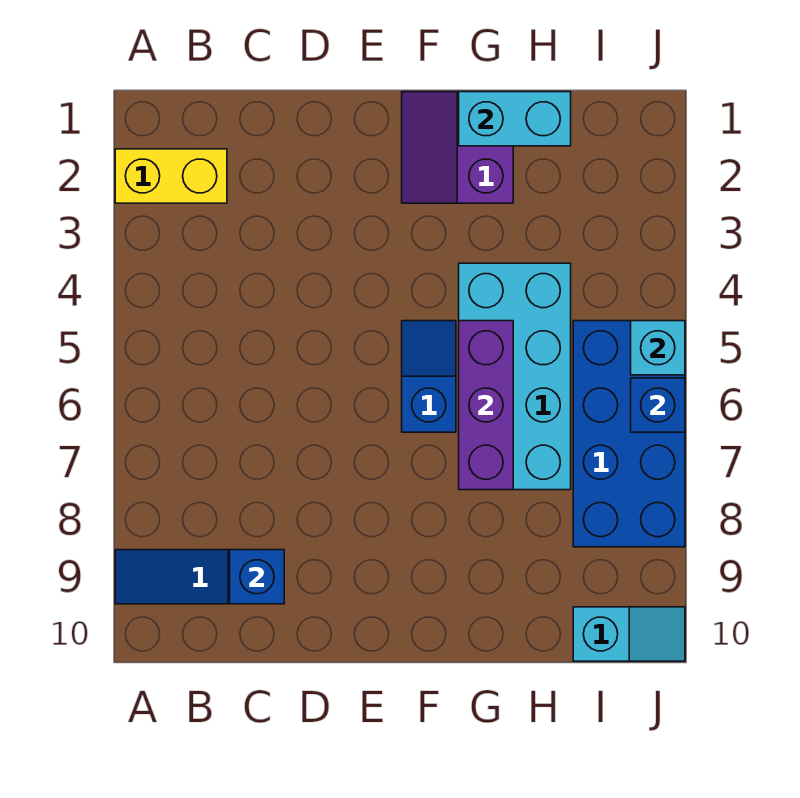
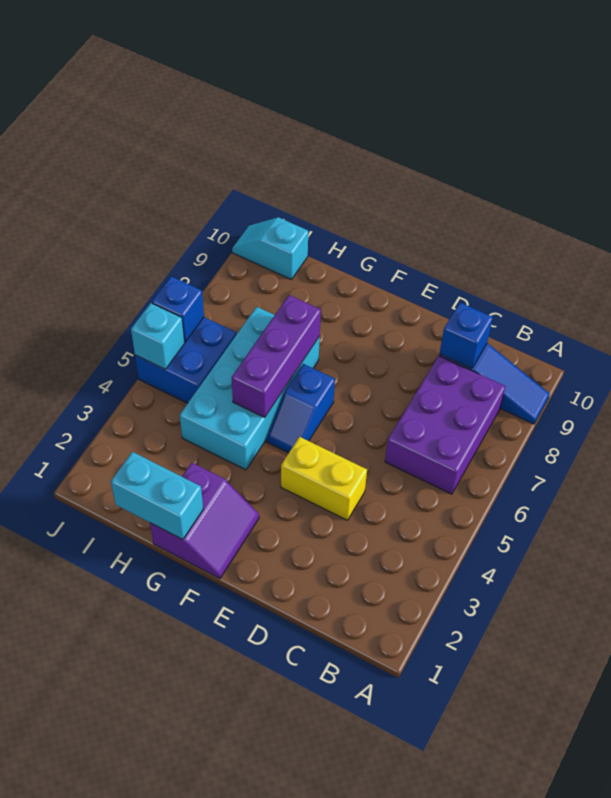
yellow 1x2 brick [115,149,227,203] -> yellow 1x2 brick moved to [281,437,367,520]
none -> purple 2x3 brick [385,356,505,494]
blue 2x4 brick [573,321,685,547] -> blue 2x2 brick [135,317,236,403]

